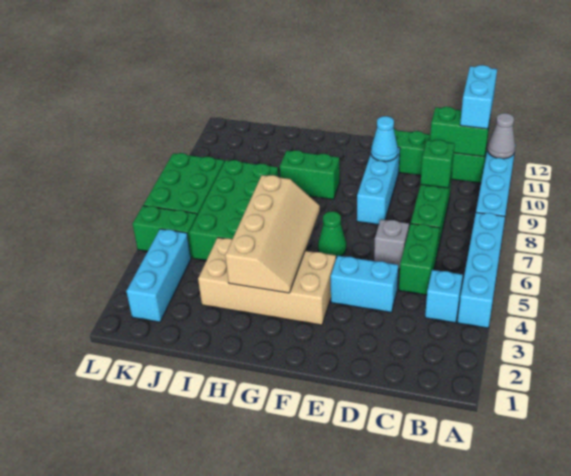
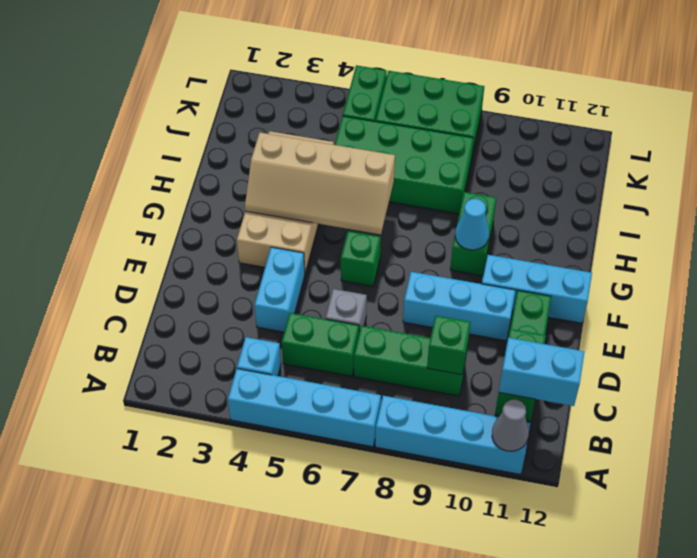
cyan 1x1 cone [371,116,398,161] -> cyan 1x1 cone moved to [455,199,489,250]
green 1x1 cone [318,211,346,258] -> green 1x1 brick [341,231,381,286]
cyan 1x3 brick [126,229,191,322] -> cyan 1x3 brick moved to [482,255,592,323]

